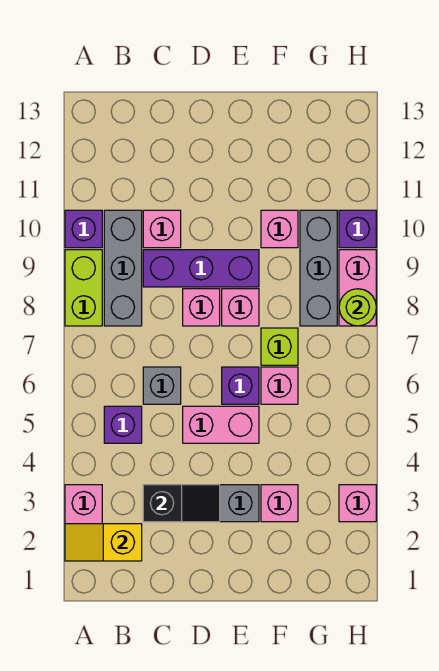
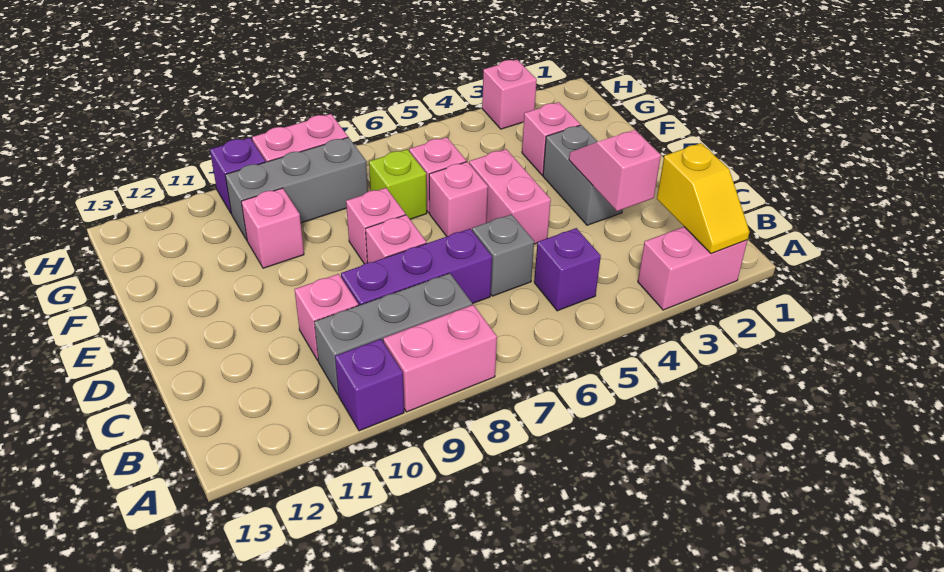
lime 1x2 brick [65,250,102,326] -> pink 1x2 brick [383,305,497,412]
black 1x2 slope [143,485,220,522] -> pink 1x2 slope [569,130,661,211]
purple 1x3 brick [143,250,259,287] -> purple 1x3 brick turned to [341,229,492,306]
purple 1x1 brick [222,367,259,404] -> pink 1x1 brick [429,162,488,236]
lime 1x1 round brick [339,289,376,326] -> none

